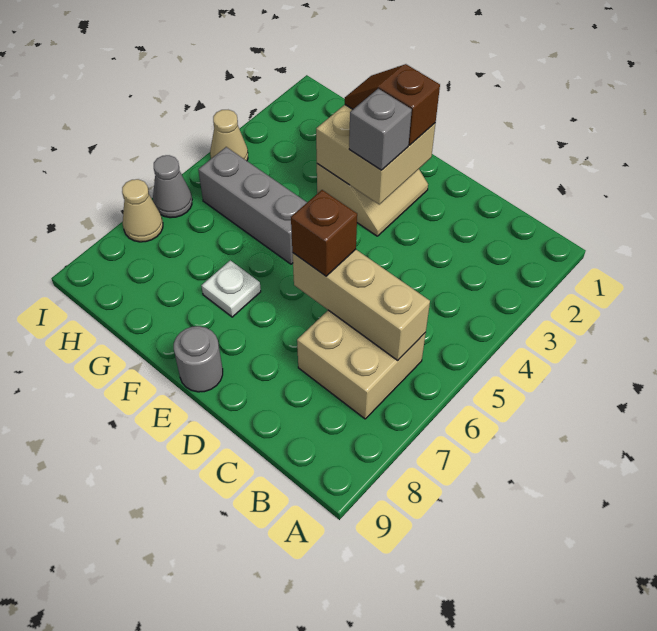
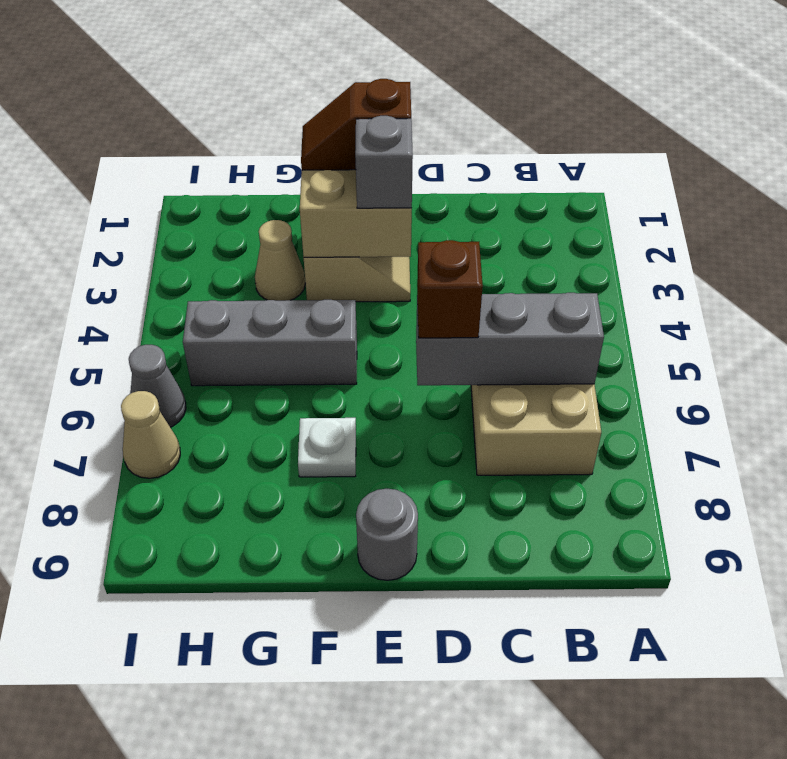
tan 1x3 brick [293,249,430,361] -> grey 1x3 brick [416,293,604,385]
tan 1x1 cone [210,110,248,161] -> tan 1x1 cone moved to [255,220,305,301]

